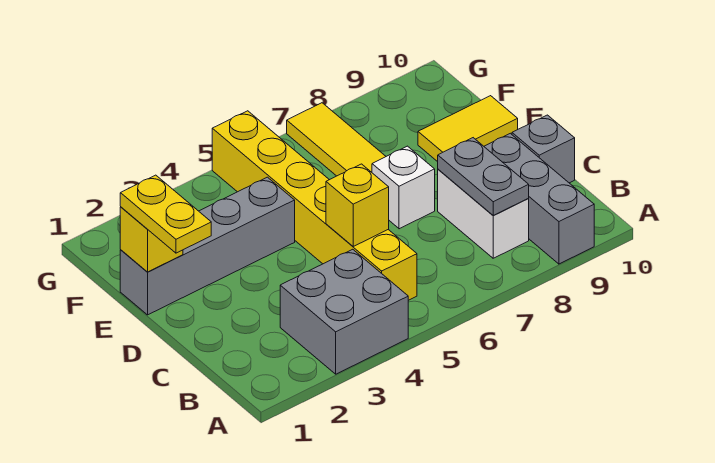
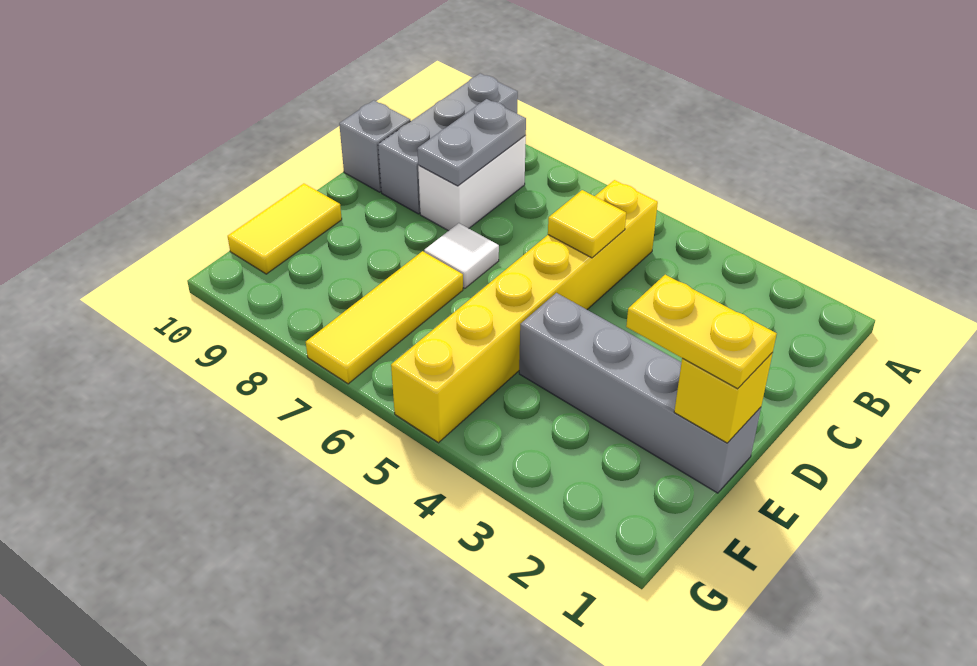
grey 2x2 brick [280,249,408,374] -> none
yellow 1x1 brick [326,164,389,246] -> yellow 1x1 tile [548,190,626,258]
yellow 1x2 plate [120,175,211,253] -> yellow 1x2 plate turned to [626,275,777,389]
white 1x1 brick [372,146,435,229] -> white 1x1 tile [424,223,499,289]
yellow 1x2 tile [418,96,518,162] -> yellow 1x2 tile turned to [228,183,342,274]

